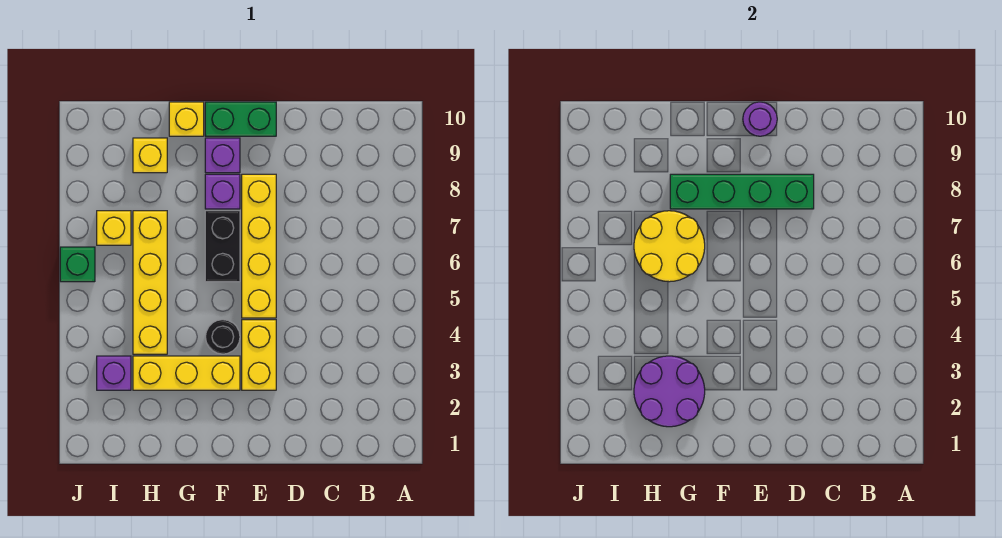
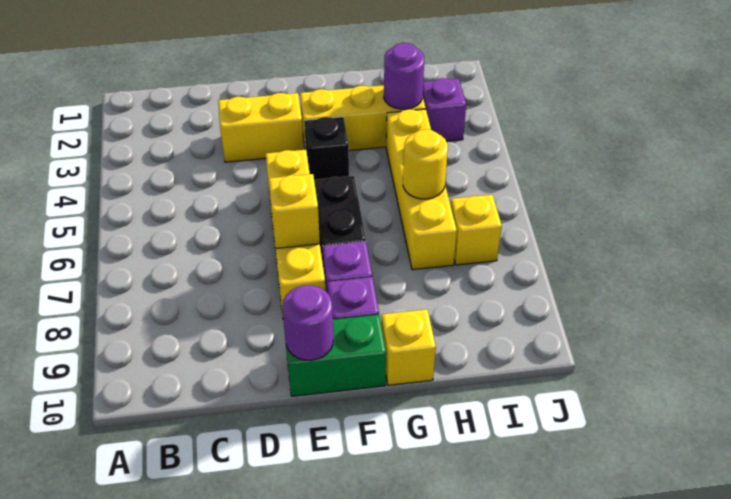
green 1x4 brick [670,174,814,209] -> none
yellow 1x2 brick [242,320,276,390] -> yellow 1x2 brick turned to [218,93,304,162]
black 1x1 round brick [206,320,240,354] -> black 1x1 brick [304,117,349,180]
purple 2x2 round brick [634,356,705,427] -> purple 1x1 round brick [384,43,424,109]
yellow 2x2 round brick [634,211,705,282] -> yellow 1x1 round brick [403,129,448,199]
yellow 1x1 brick [133,138,167,173] -> yellow 1x1 brick moved to [269,174,320,248]
green 1x1 brick [60,247,95,282] -> none

